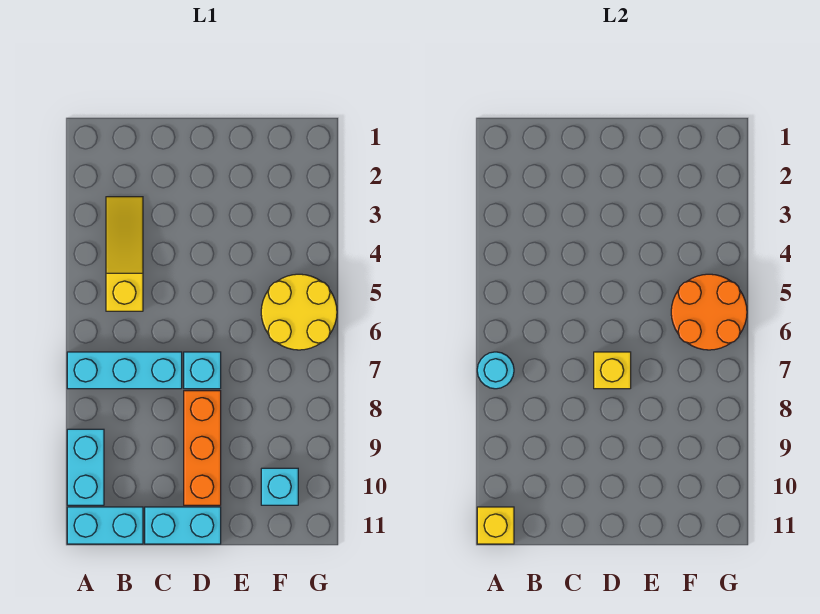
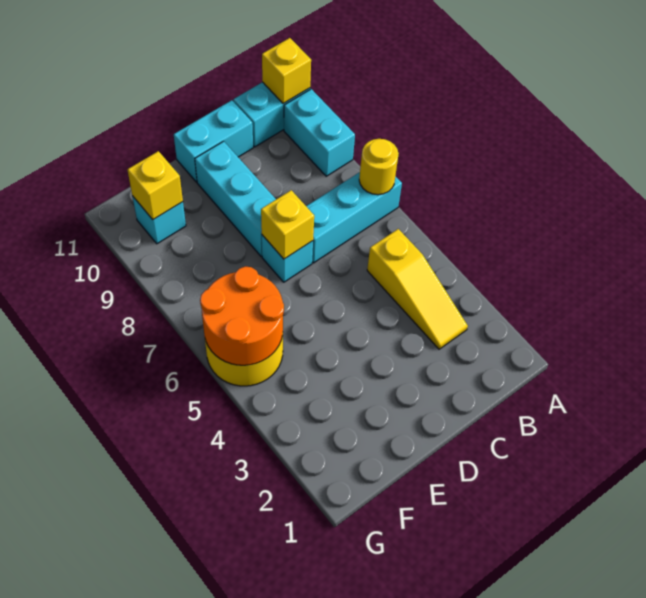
cyan 1x1 round brick [477,352,514,389] -> yellow 1x1 round brick [359,139,399,195]
orange 1x3 brick [184,391,221,505] -> cyan 1x3 brick [195,141,276,256]
none -> yellow 1x1 brick [128,151,183,220]

